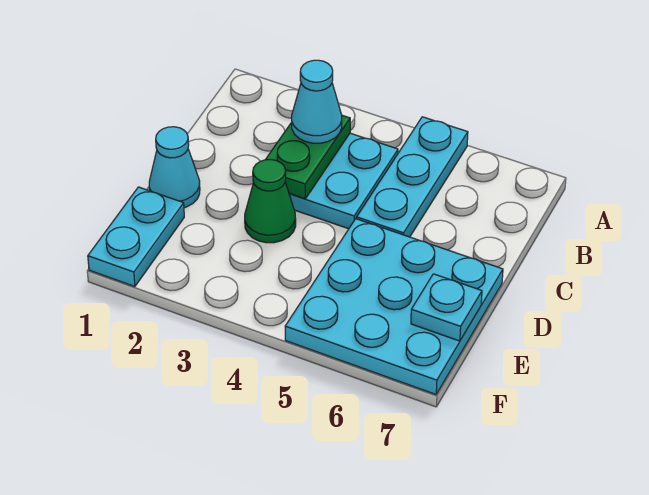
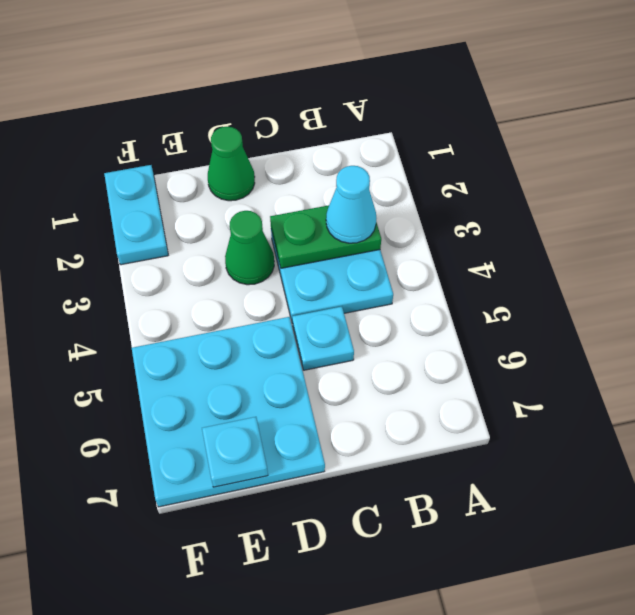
cyan 1x3 plate [357,117,468,237] -> cyan 1x1 plate [292,307,354,370]
cyan 1x1 cone [149,127,200,208] -> green 1x1 cone [208,127,255,201]
cyan 1x2 plate [88,187,184,287] -> cyan 1x2 plate turned to [104,165,168,265]

